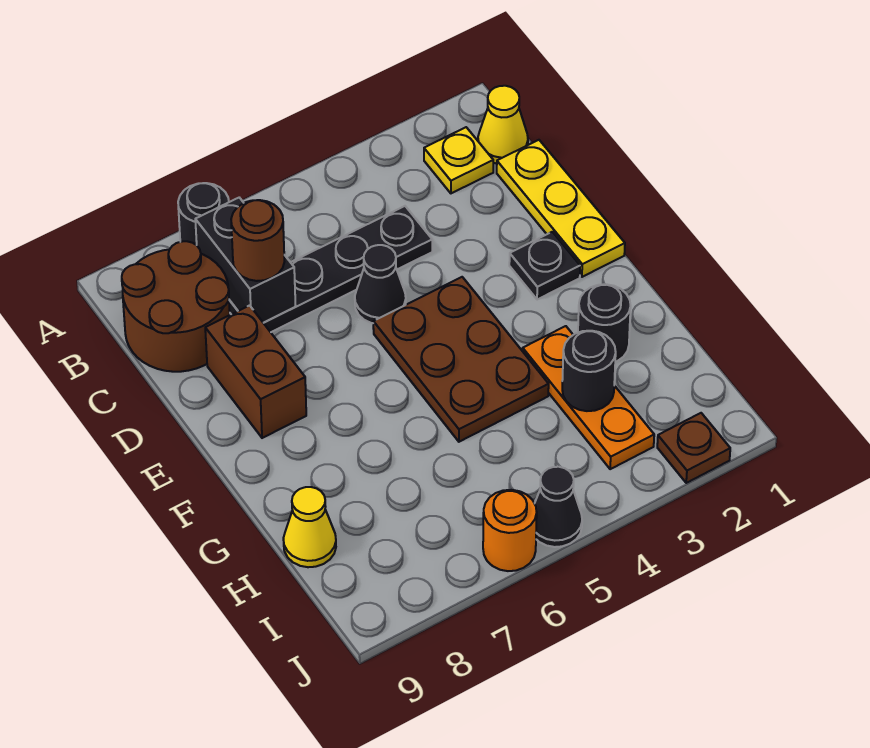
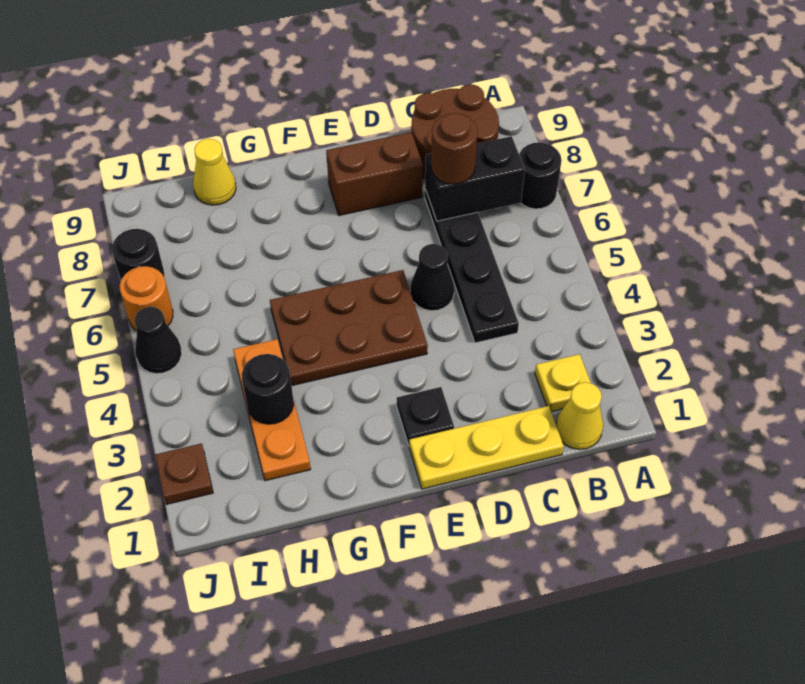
black 1x1 round brick [578,284,631,362] -> black 1x1 round brick moved to [112,229,165,280]
orange 1x3 plate [523,326,654,469] -> orange 1x3 plate turned to [233,339,311,481]

